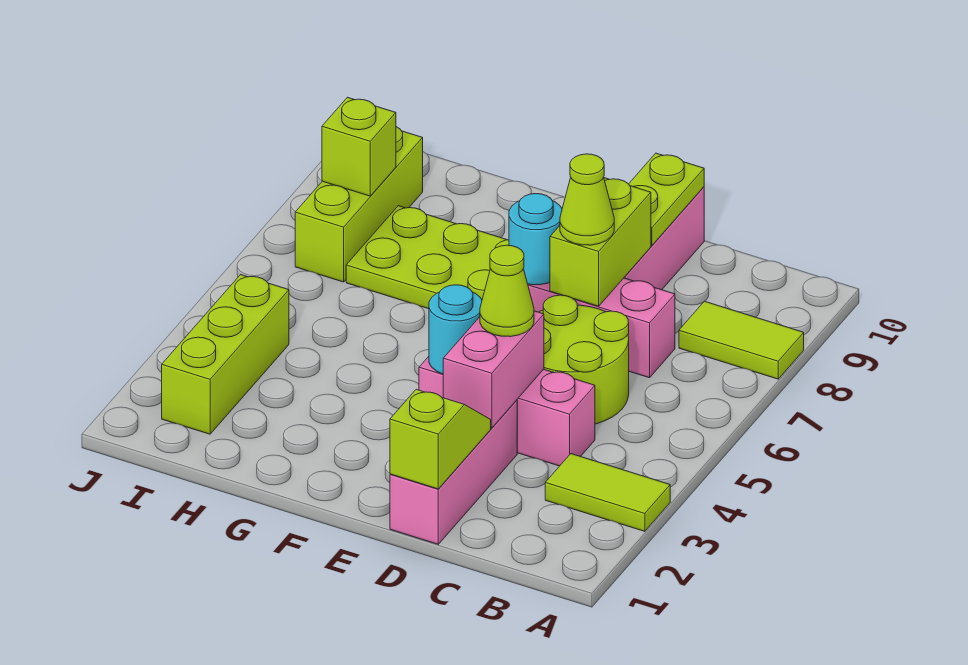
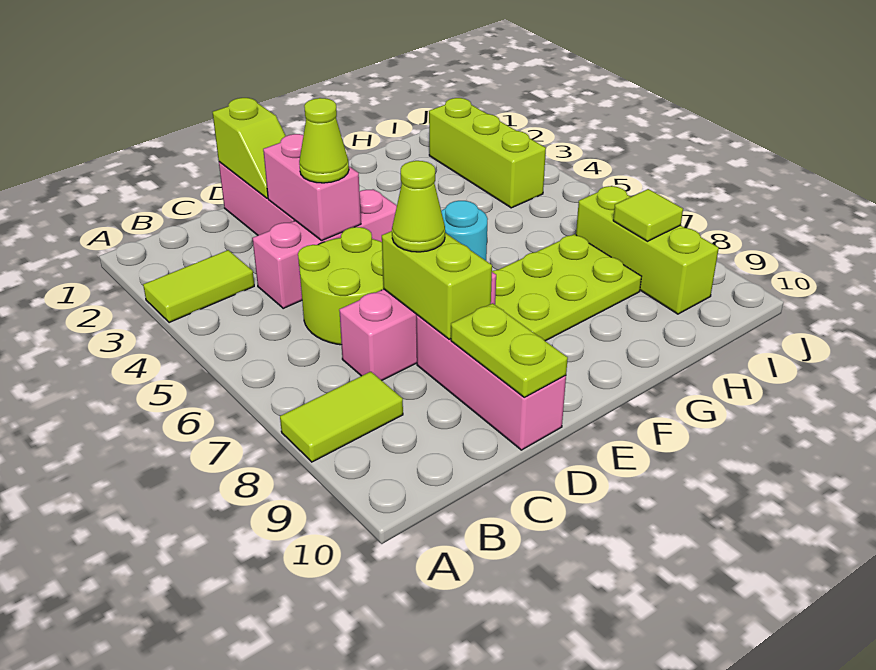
cyan 1x1 round brick [429,285,482,374] -> none
lime 1x1 brick [322,97,396,196] -> lime 1x1 tile [613,189,683,241]

